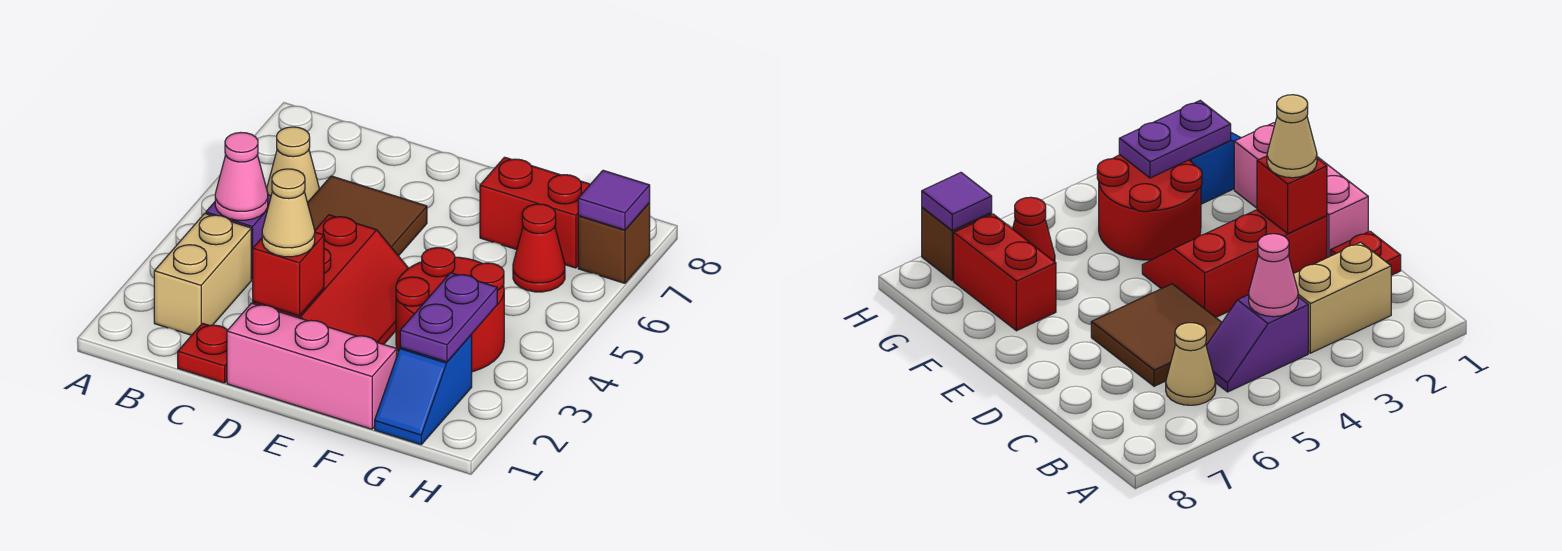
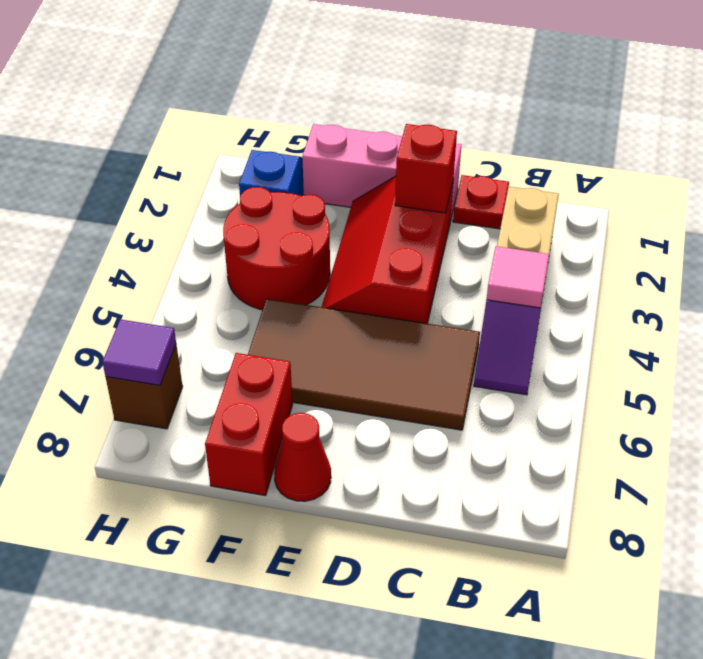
pink 1x1 cone [215,133,268,220] -> pink 1x1 tile [487,246,549,308]
tan 1x1 cone [267,127,319,203] -> none
brown 2x2 tile [308,176,427,256] -> brown 2x4 tile [248,299,480,430]
tan 1x1 cone [262,169,315,257] -> none
red 1x2 brick [480,157,590,268] -> red 1x2 brick turned to [205,353,293,495]
purple 1x2 plate [400,273,497,362] -> none
red 1x1 cone [513,204,565,292] -> red 1x1 cone moved to [274,413,331,501]

